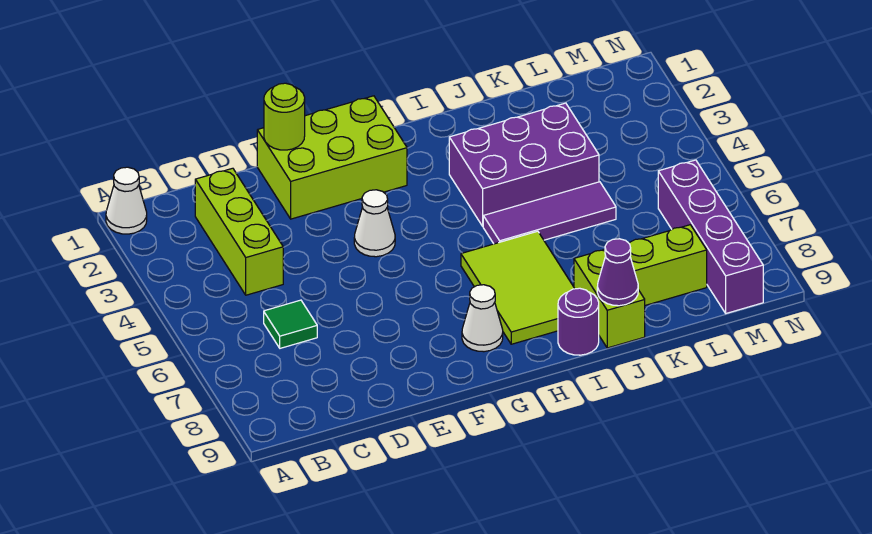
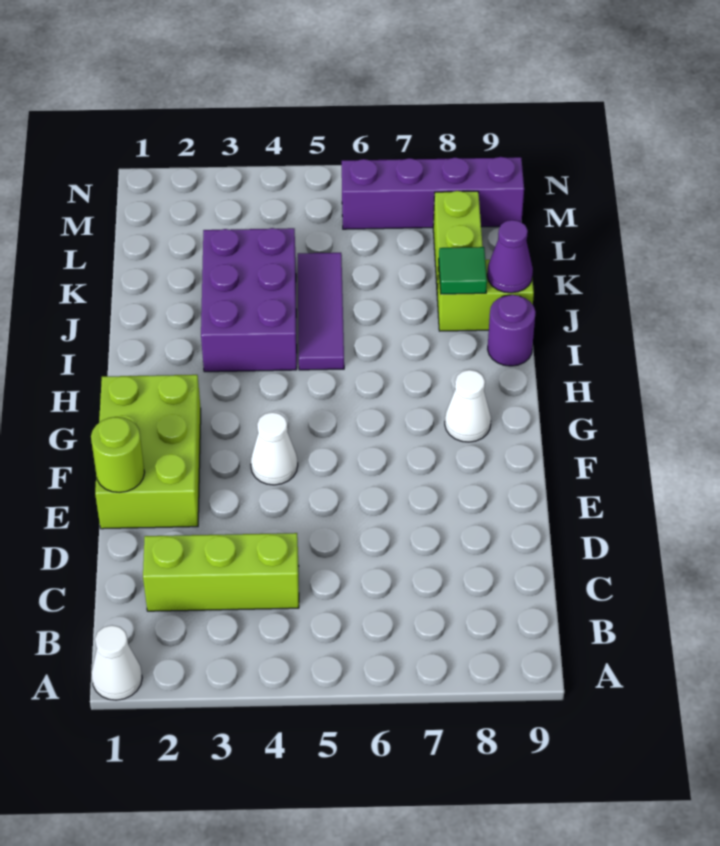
green 1x1 tile [264,300,317,348] -> green 1x1 tile moved to [439,247,487,294]
lime 2x3 tile [461,231,575,344] -> none

